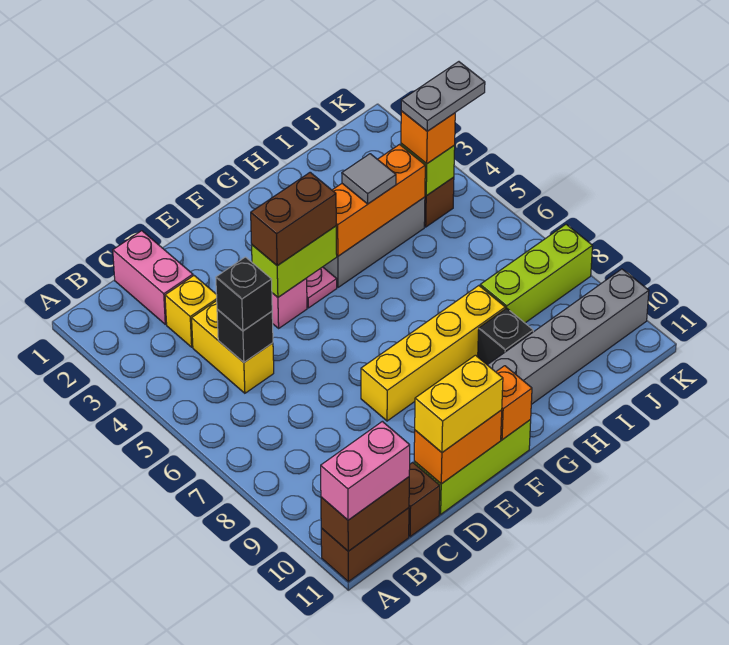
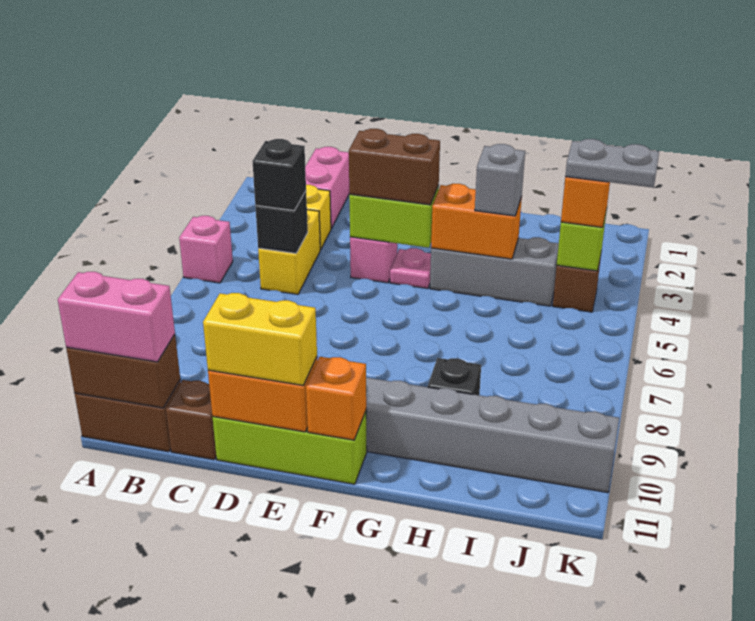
none -> pink 1x1 brick [179,216,233,283]
yellow 1x4 brick [361,286,505,421] -> none
orange 1x3 brick [332,145,425,256] -> orange 1x2 brick [431,184,522,259]
grey 1x1 tile [342,154,396,204] -> grey 1x1 brick [475,144,525,216]
lime 1x3 brick [480,224,592,323] -> none

